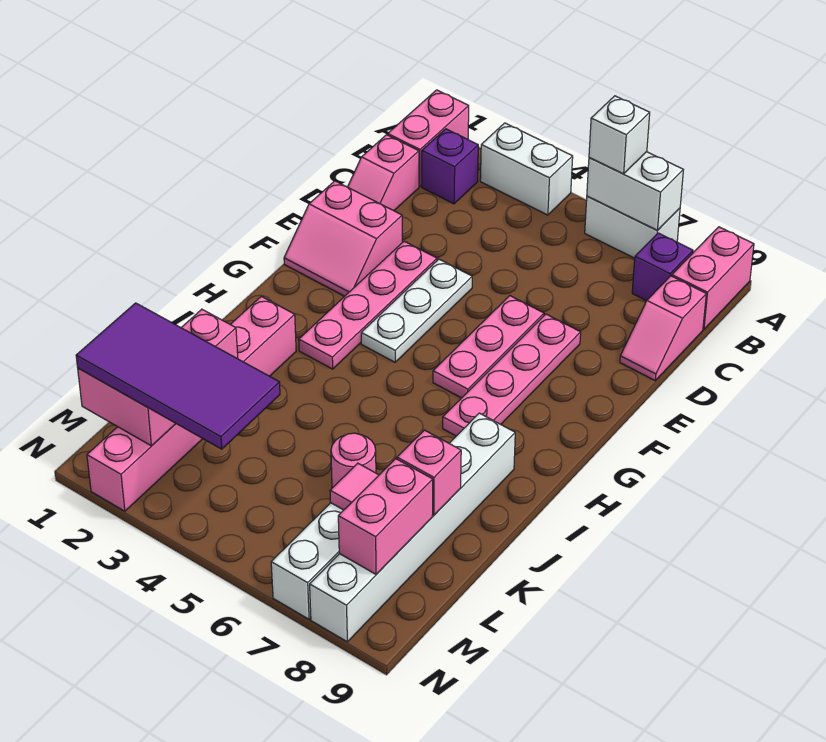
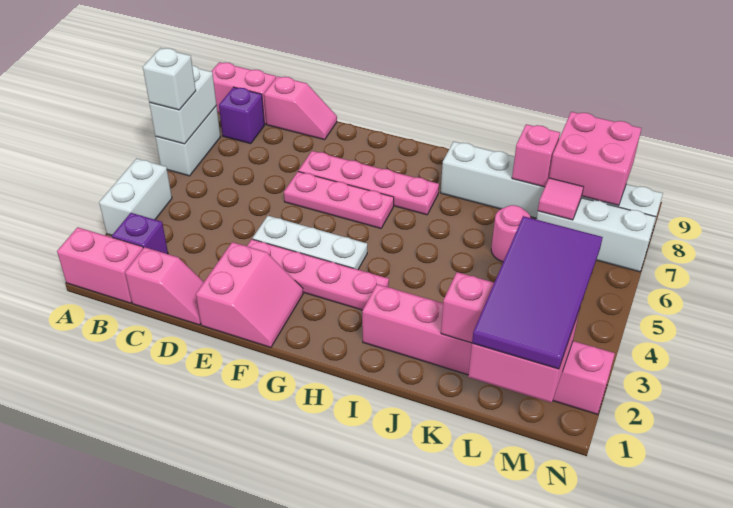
pink 1x2 brick [338,459,433,574] -> pink 2x2 brick [549,112,641,206]

